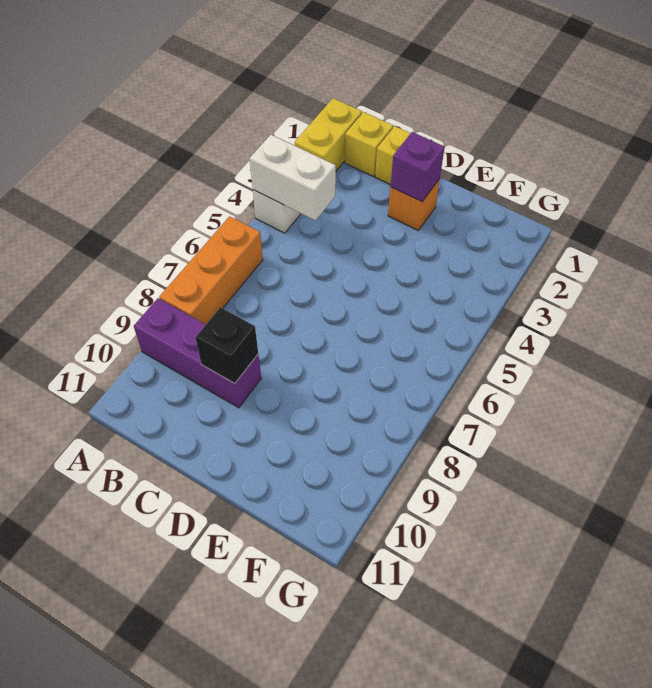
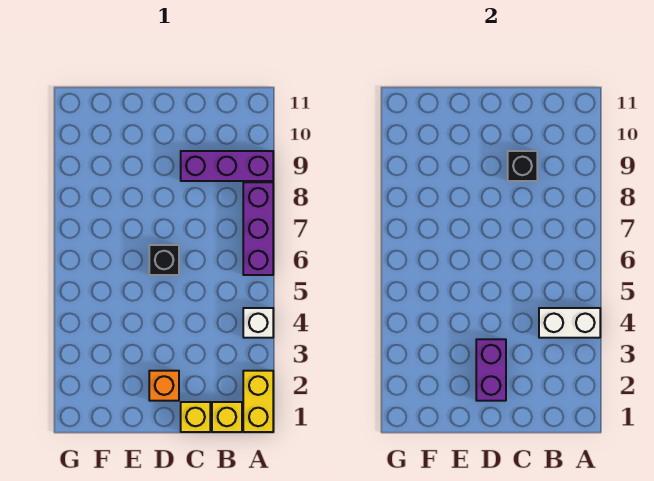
orange 1x3 brick [159,216,263,324] -> purple 1x3 brick [243,182,273,275]
purple 1x1 brick [391,132,445,202] -> purple 1x2 brick [476,339,506,401]
none -> black 1x1 brick [149,245,179,275]

